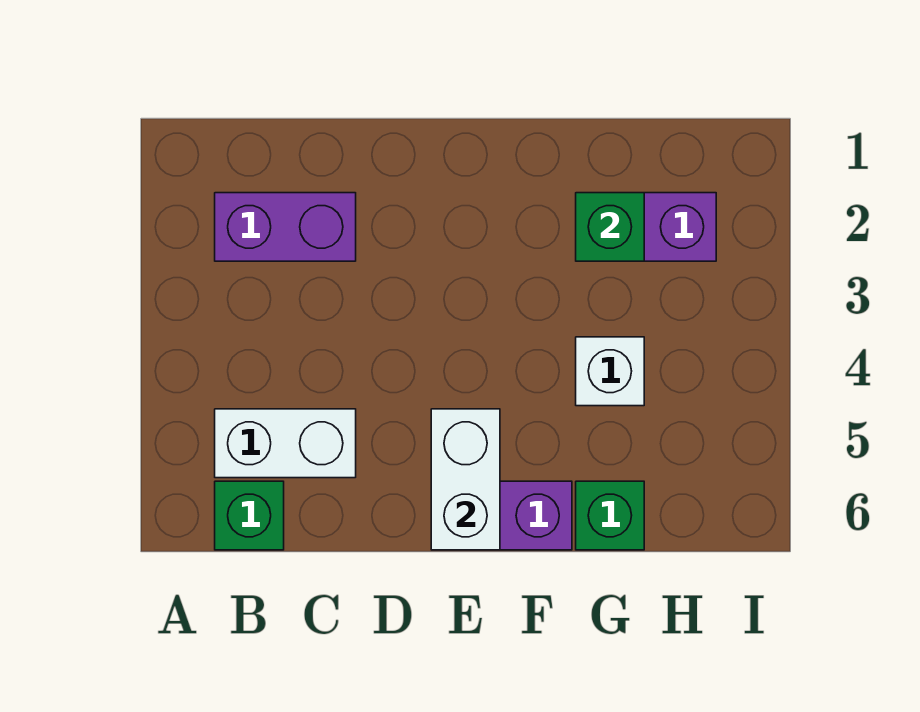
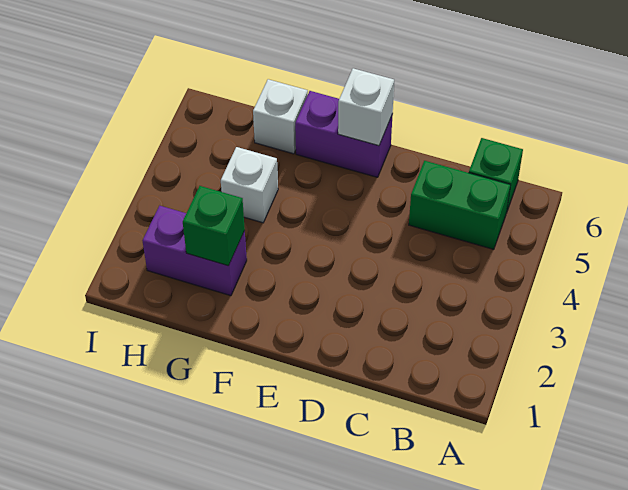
purple 1x2 brick [215,193,356,261] -> none
white 1x2 brick [215,409,356,478] -> green 1x2 brick [409,161,510,249]
white 1x2 brick [431,409,500,550] -> white 1x1 brick [338,68,394,146]
green 1x1 brick [576,481,644,550] -> white 1x1 brick [253,79,308,154]

